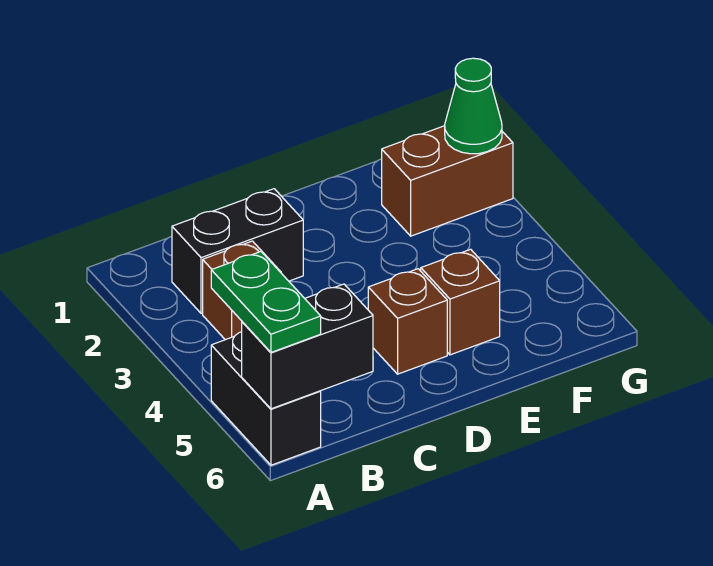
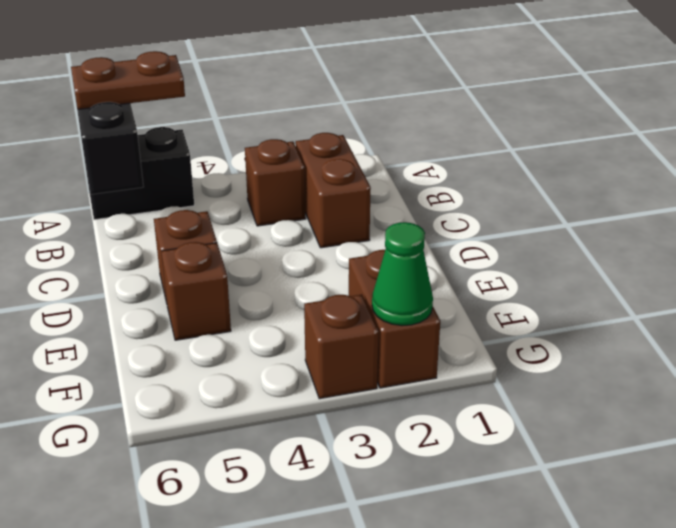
green 1x2 plate [211,252,321,352] -> brown 1x2 plate [71,51,185,109]
black 1x2 brick [172,189,303,313] -> brown 1x2 brick [296,133,371,248]
none -> brown 1x1 brick [304,294,379,399]

